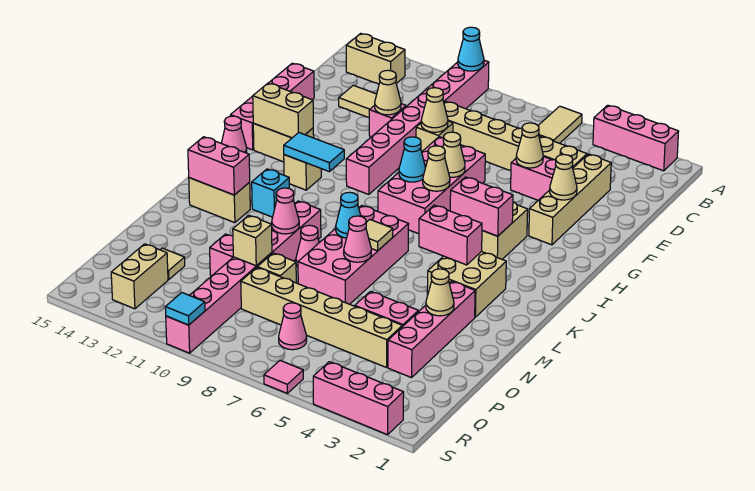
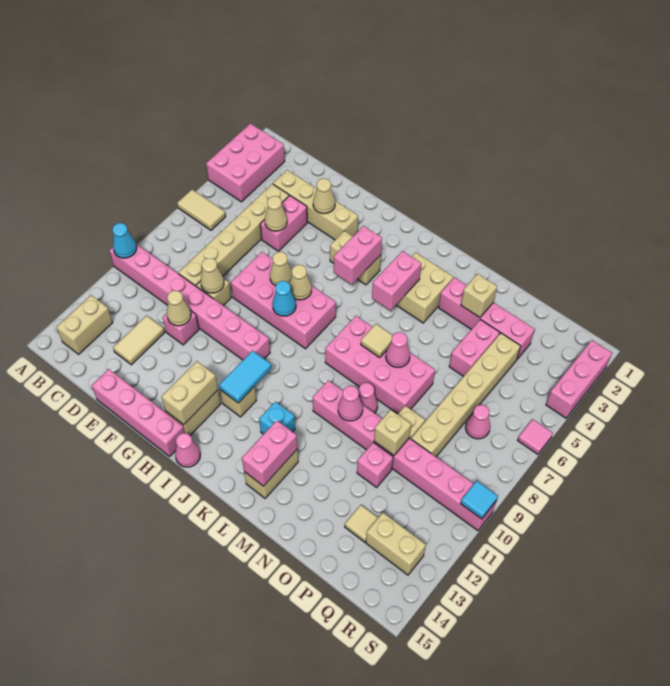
pink 1x3 brick [593,105,679,171] -> pink 2x3 brick [206,123,285,202]
cyan 1x1 cone [336,192,361,238] -> none
tan 1x1 cone [426,269,454,316] -> tan 1x1 brick [461,274,497,318]

